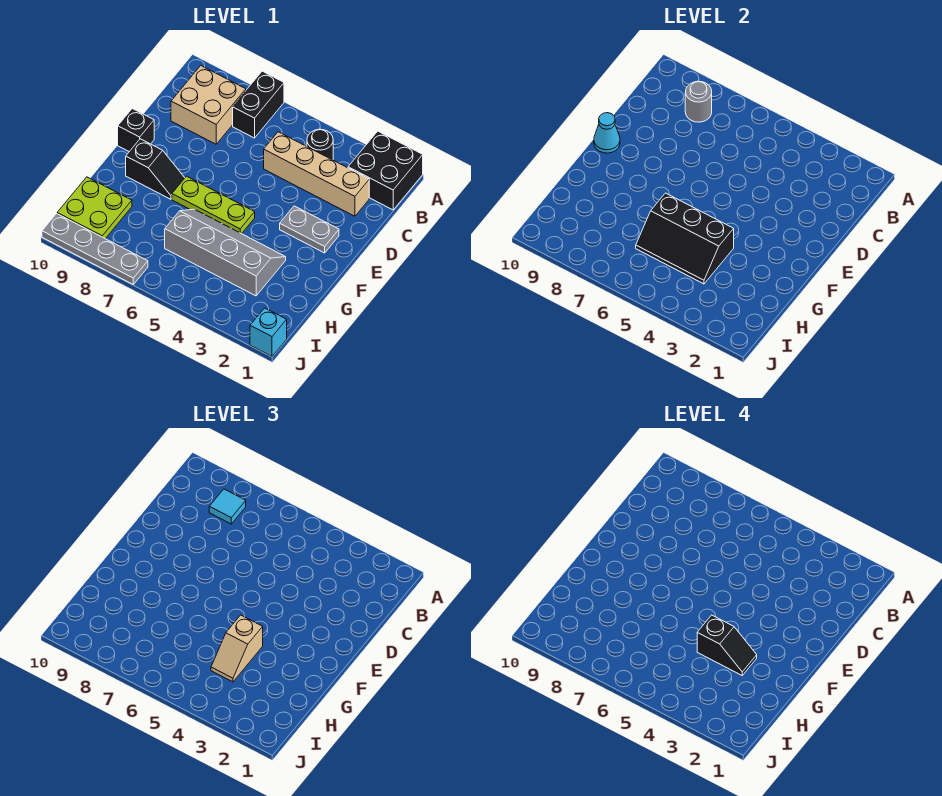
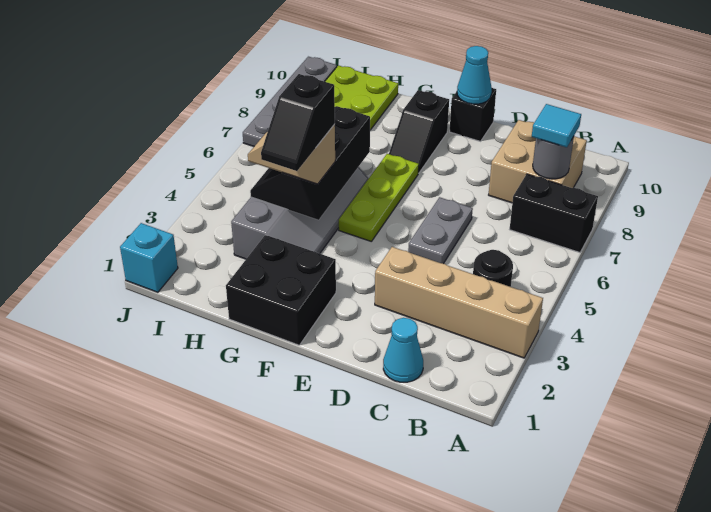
black 2x2 brick [348,131,423,210] -> black 2x2 brick moved to [226,235,336,345]
none -> cyan 1x1 cone [383,318,423,382]
tan 1x4 brick [264,132,369,216] -> tan 1x4 brick turned to [375,247,543,358]
grey 1x2 plate [280,206,339,253] -> grey 1x2 plate moved to [408,197,473,264]

